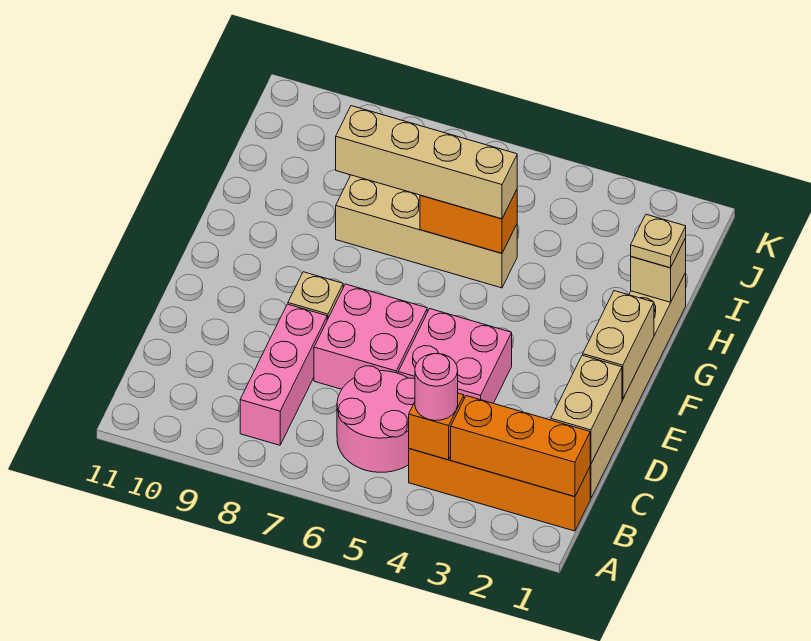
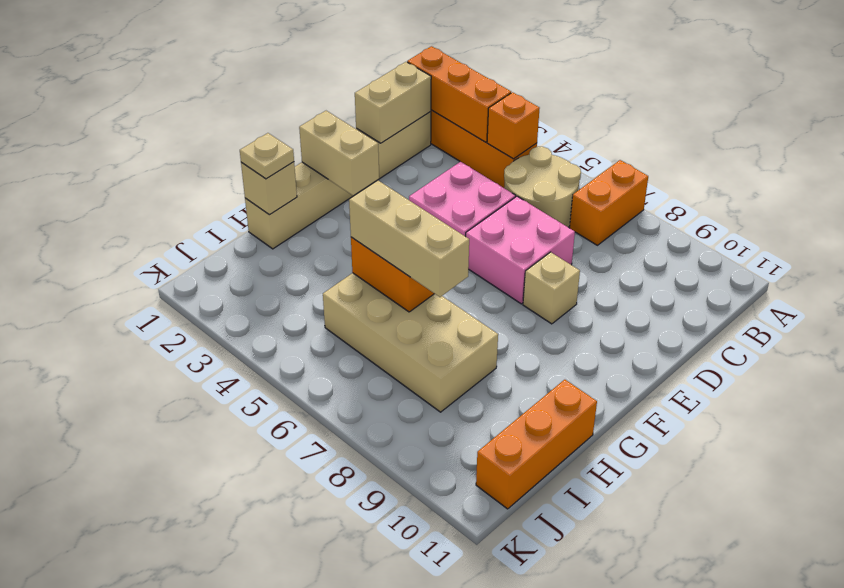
none -> orange 1x2 brick [570,160,648,245]
pink 1x1 round brick [415,354,458,421] -> none
pink 2x2 round brick [337,366,415,472] -> tan 2x2 round brick [504,147,581,227]
pink 1x3 brick [240,304,327,445] -> none
tan 1x2 brick [583,291,654,399] -> tan 1x2 brick turned to [299,111,379,195]
tan 1x4 brick [336,175,517,288] -> tan 2x4 brick [323,273,498,412]
tan 1x4 brick [336,106,517,219] -> tan 1x3 brick [349,180,469,297]
none -> orange 1x3 brick [476,380,597,509]

